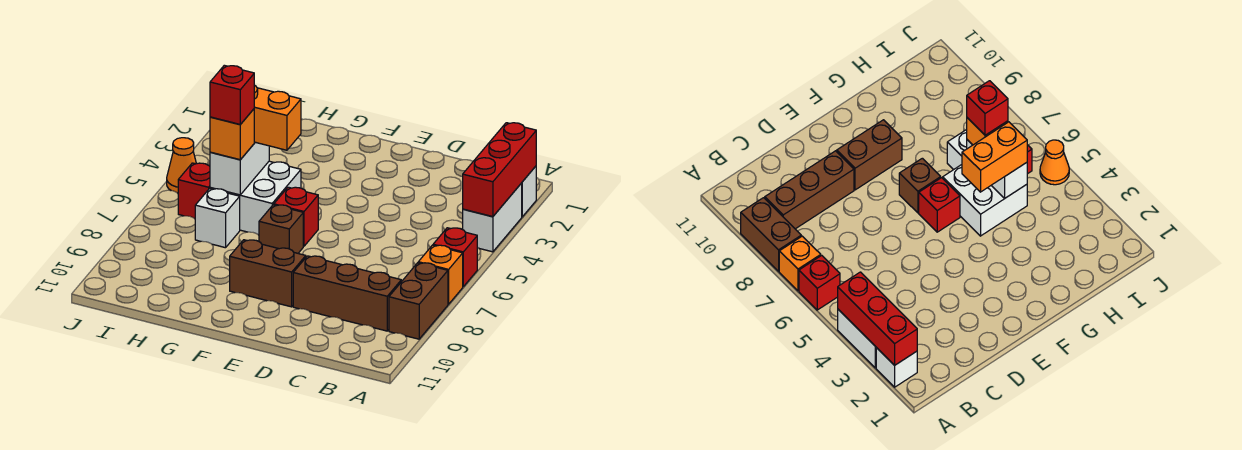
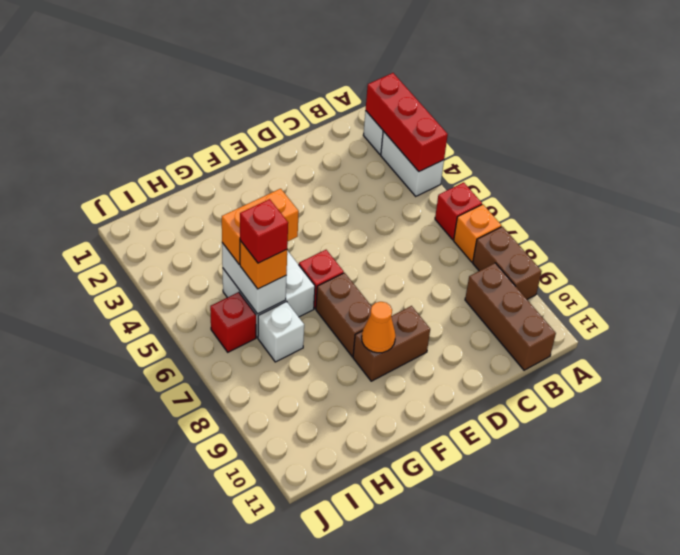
brown 1x3 brick [293,256,401,331] -> brown 1x3 brick turned to [465,263,556,370]
brown 1x1 brick [259,205,303,253] -> brown 1x2 brick [316,273,372,357]
orange 1x1 cone [167,138,196,193] -> orange 1x1 cone moved to [362,302,395,353]

